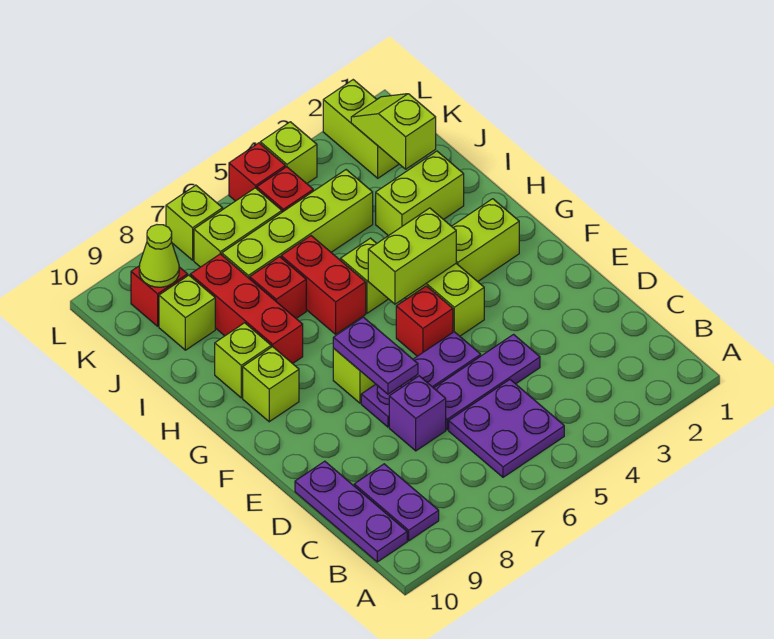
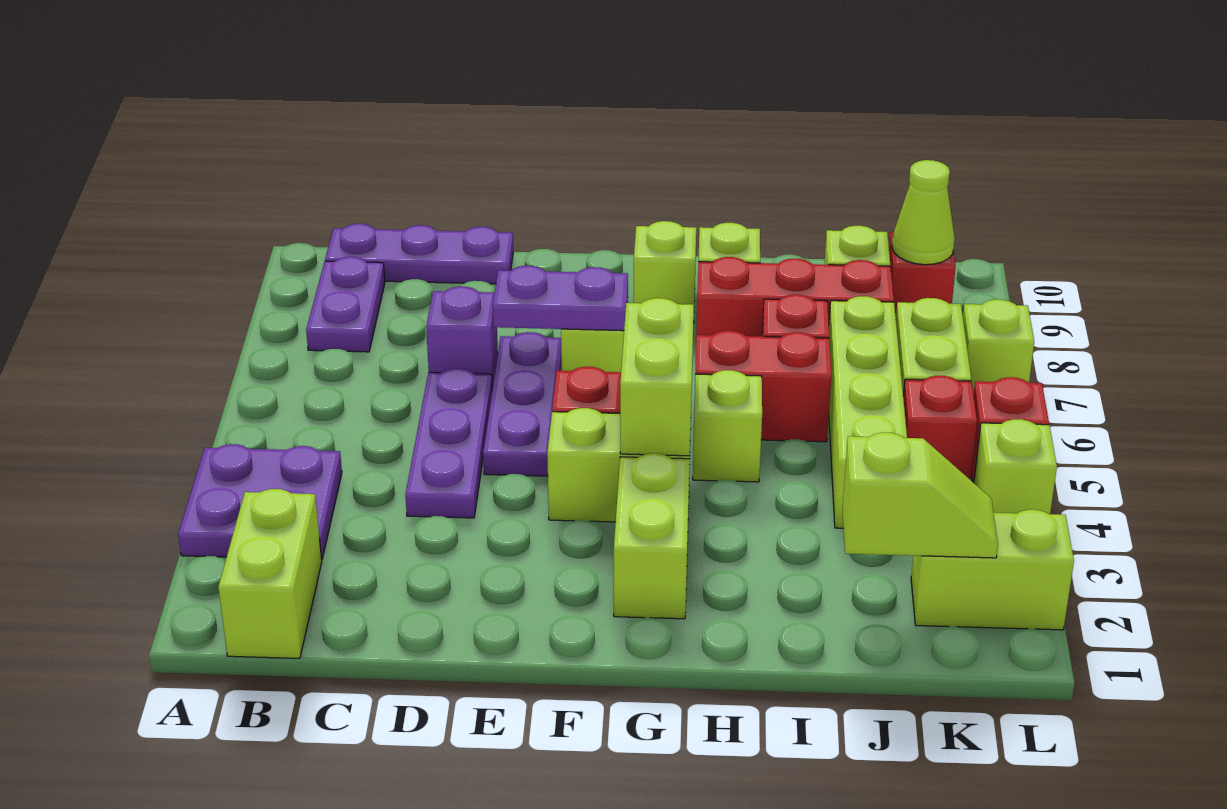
purple 2x2 plate [449,380,564,477] -> purple 2x2 plate moved to [178,444,342,559]
purple 1x2 plate [354,464,439,541] -> purple 1x2 plate turned to [306,257,385,352]
lime 1x2 brick [376,151,464,236] -> lime 1x2 brick moved to [218,489,322,658]

